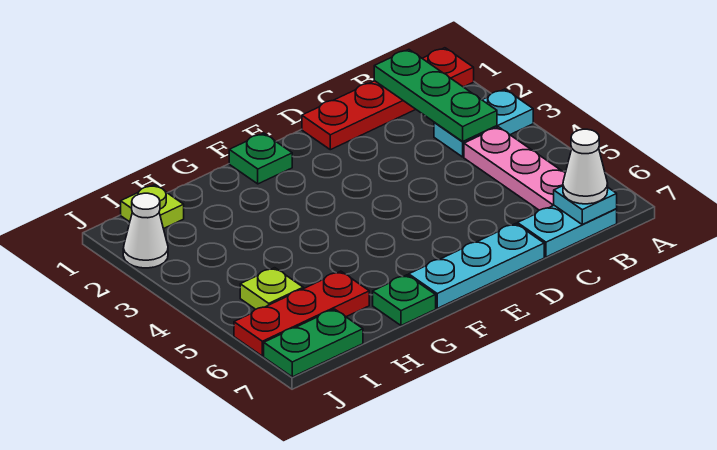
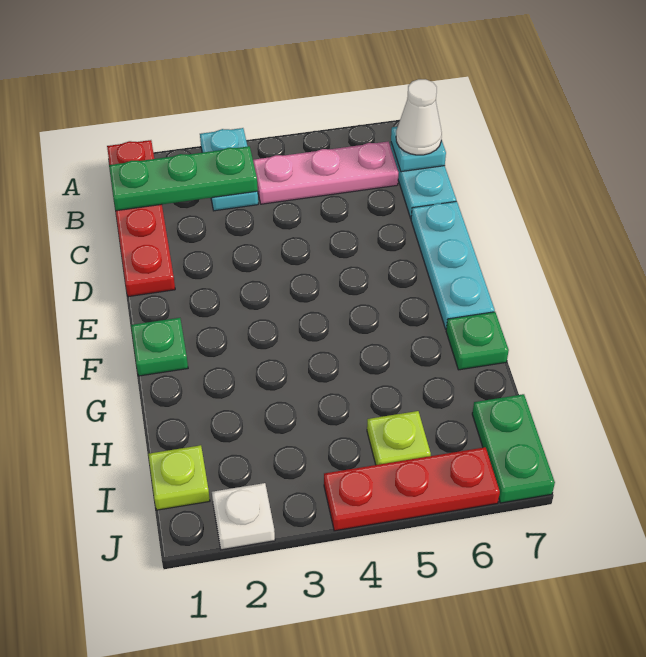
red 1x3 plate [234,271,369,356] -> red 1x3 plate turned to [324,447,500,531]
white 1x1 cone [123,193,168,268] -> white 1x1 plate [212,483,275,550]

